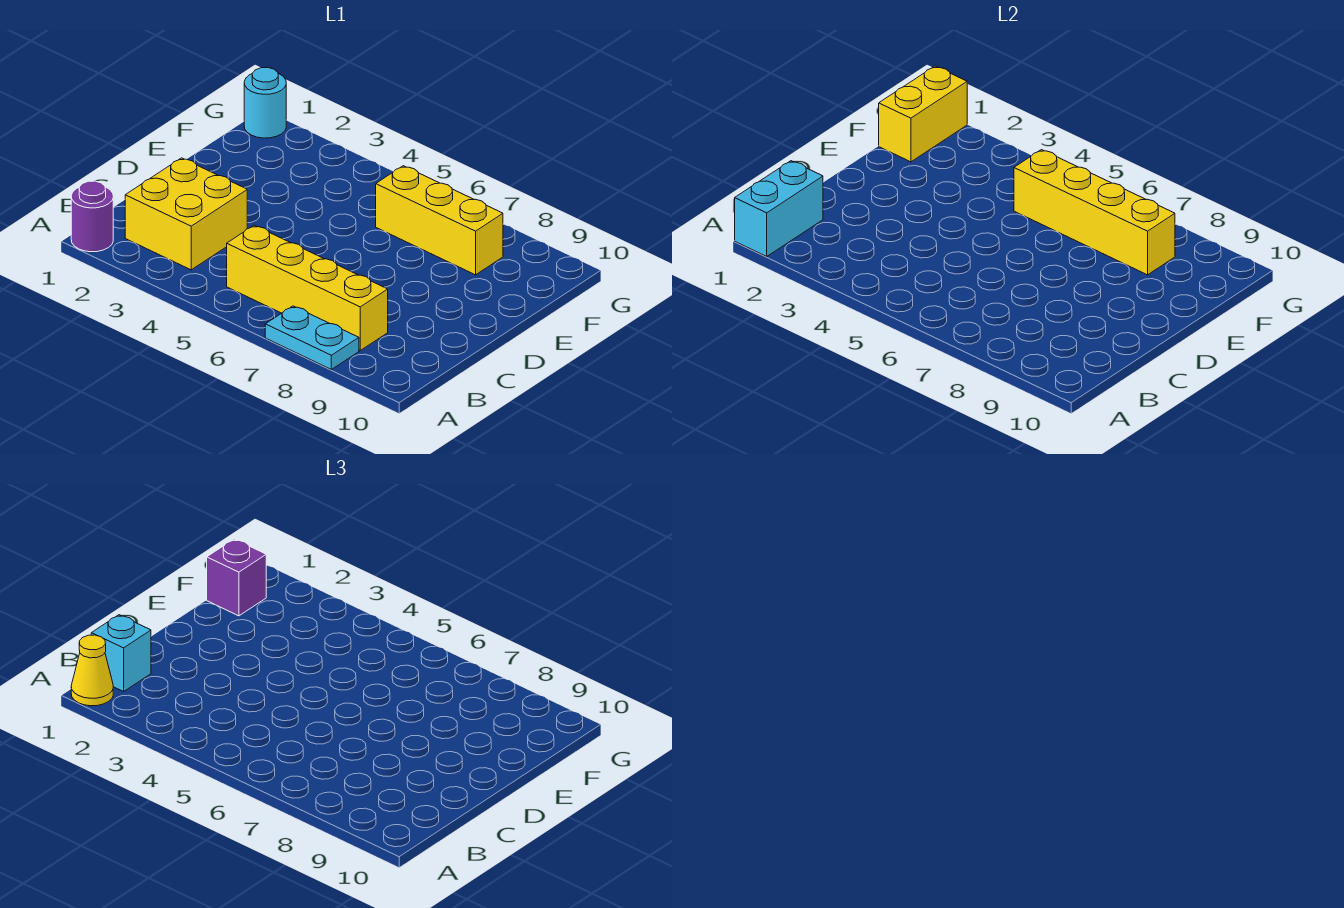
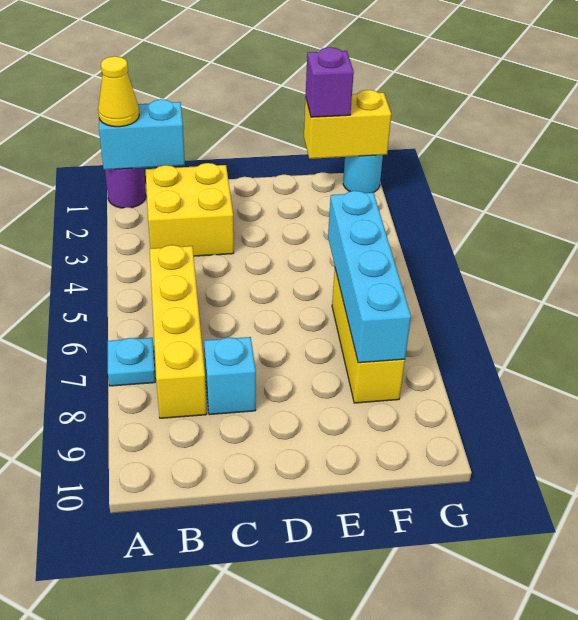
cyan 1x2 plate [265,306,359,369] -> cyan 1x1 plate [108,338,155,386]
cyan 1x1 brick [91,615,151,692] -> cyan 1x1 brick moved to [204,337,256,415]
yellow 1x4 brick [1014,150,1175,275] -> cyan 1x4 brick [328,191,411,363]

